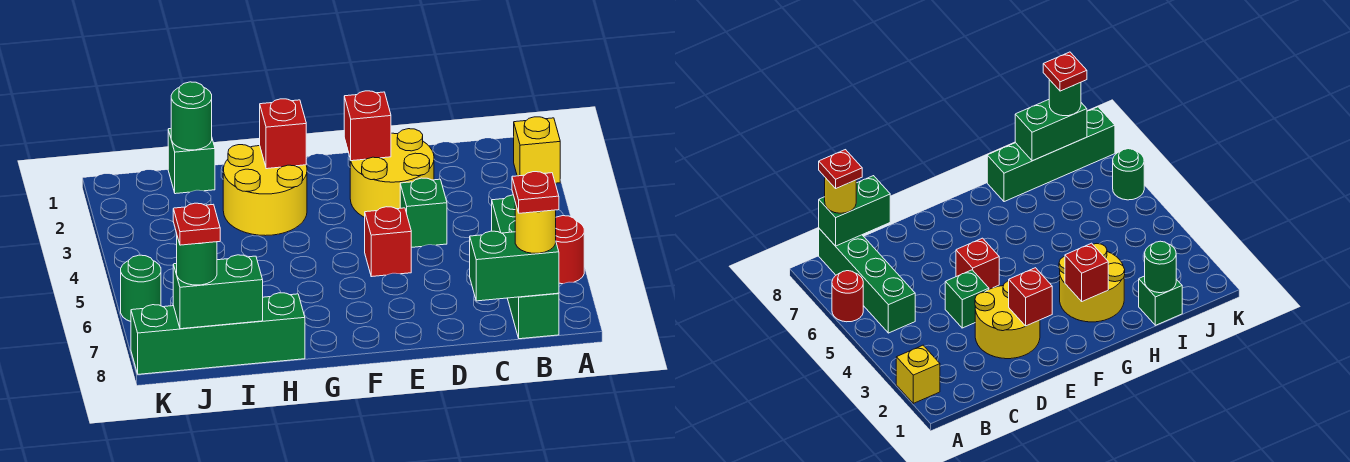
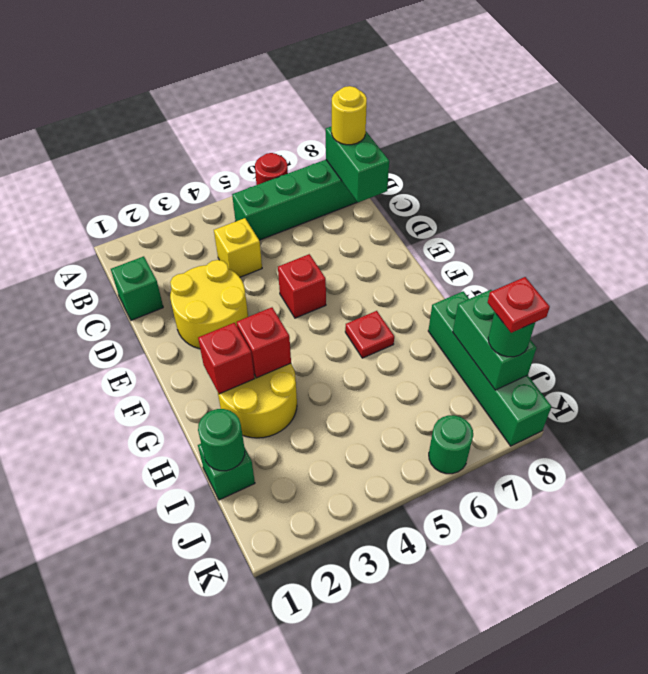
yellow 1x1 brick [514,117,560,183] -> yellow 1x1 brick moved to [214,218,262,277]
red 1x1 plate [512,172,559,213] -> red 1x1 plate moved to [345,311,394,358]
green 1x1 brick [400,178,447,247] -> green 1x1 brick moved to [111,256,163,320]
red 1x1 brick [344,91,391,161] -> red 1x1 brick moved to [237,307,291,378]

